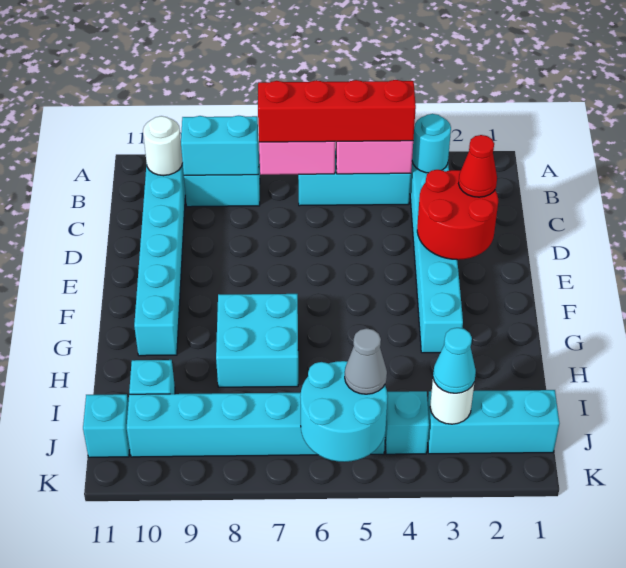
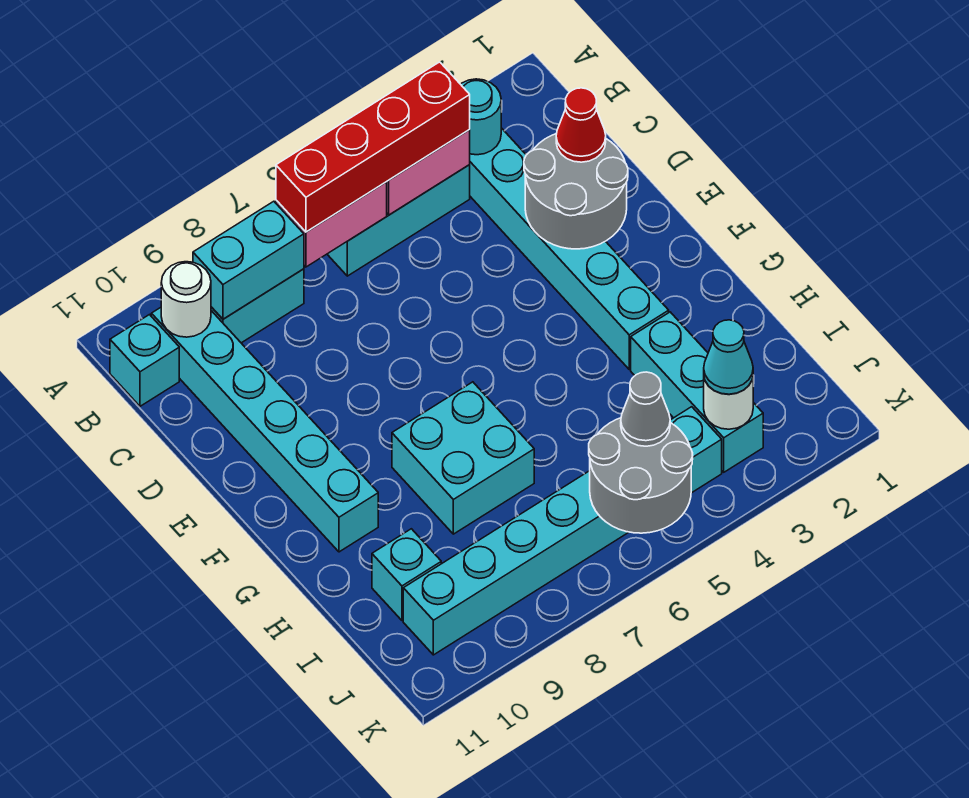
red 2x2 round brick [417,170,498,260] -> grey 2x2 round brick [524,134,628,249]
cyan 1x3 brick [428,390,559,454] -> cyan 1x3 brick turned to [631,312,763,472]
cyan 2x2 round brick [300,361,388,462] -> grey 2x2 round brick [589,418,693,533]
cyan 1x1 brick [83,394,130,457] -> cyan 1x1 brick moved to [110,315,179,406]

